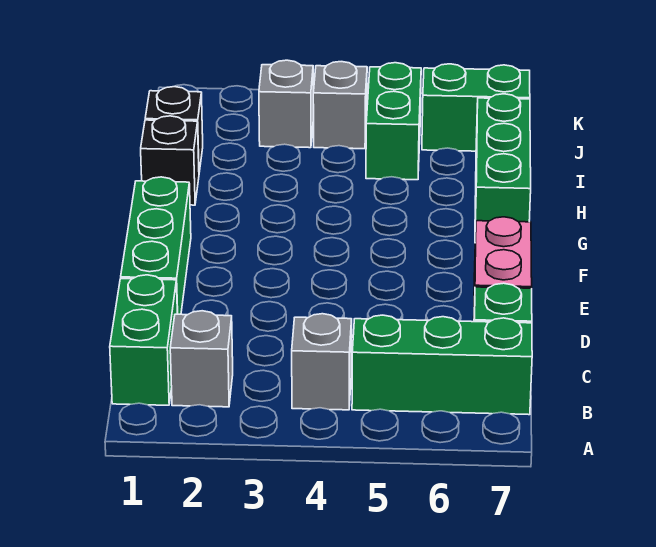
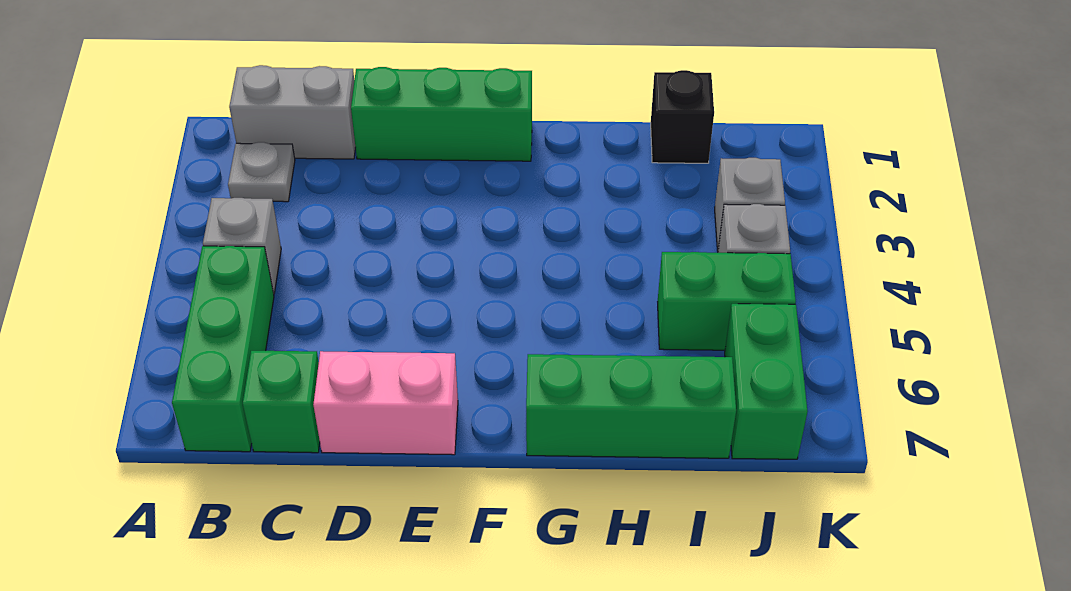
green 1x2 brick [110,275,177,405] -> grey 1x2 brick [229,65,356,159]
grey 1x1 brick [170,311,233,407] -> grey 1x1 plate [228,142,295,202]
black 1x1 brick [141,116,199,205] -> none

